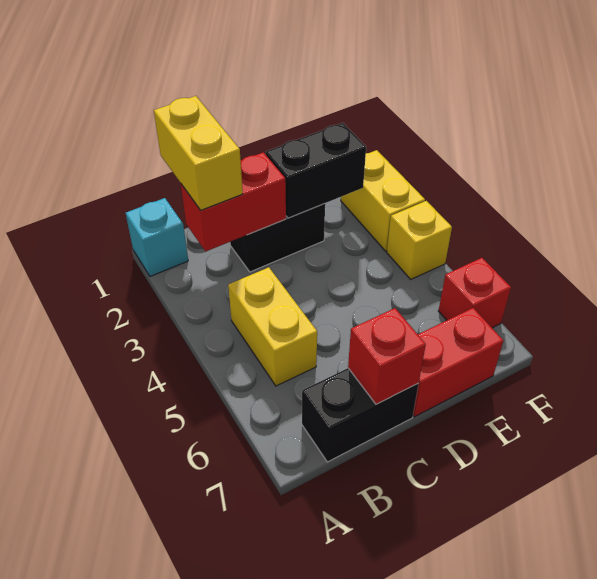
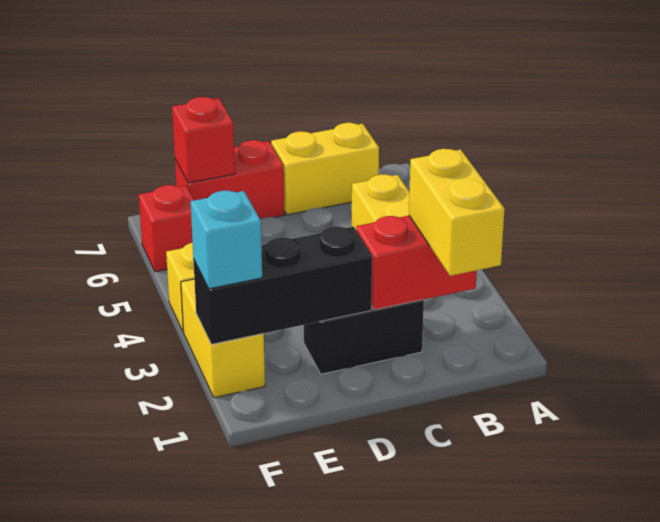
cyan 1x1 brick [126,198,188,276] -> cyan 1x1 brick moved to [191,191,262,289]
black 1x2 brick [302,368,419,462] -> yellow 1x2 brick [271,123,379,215]
red 1x1 brick [348,308,426,404] -> red 1x1 brick moved to [172,97,235,183]
black 1x2 brick [266,123,366,218] -> black 1x3 brick [193,227,372,344]

